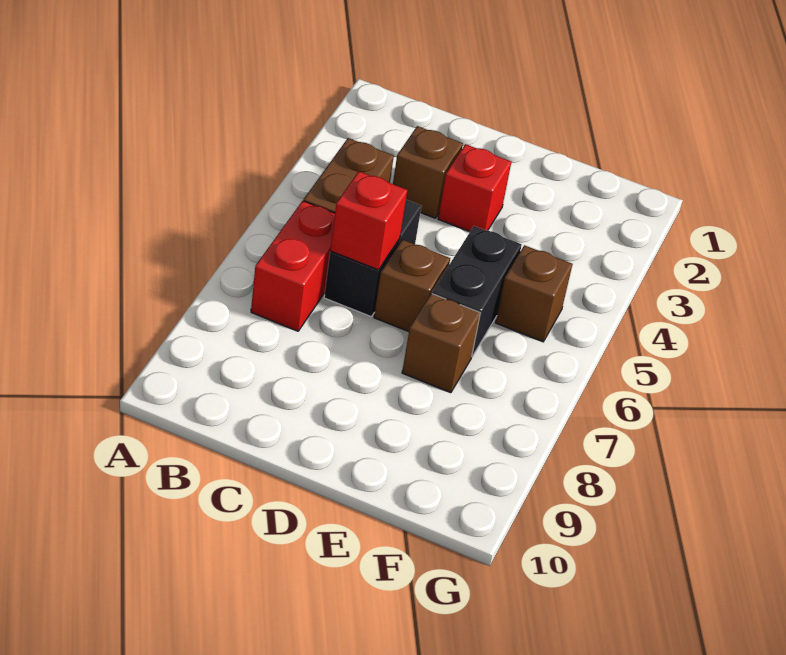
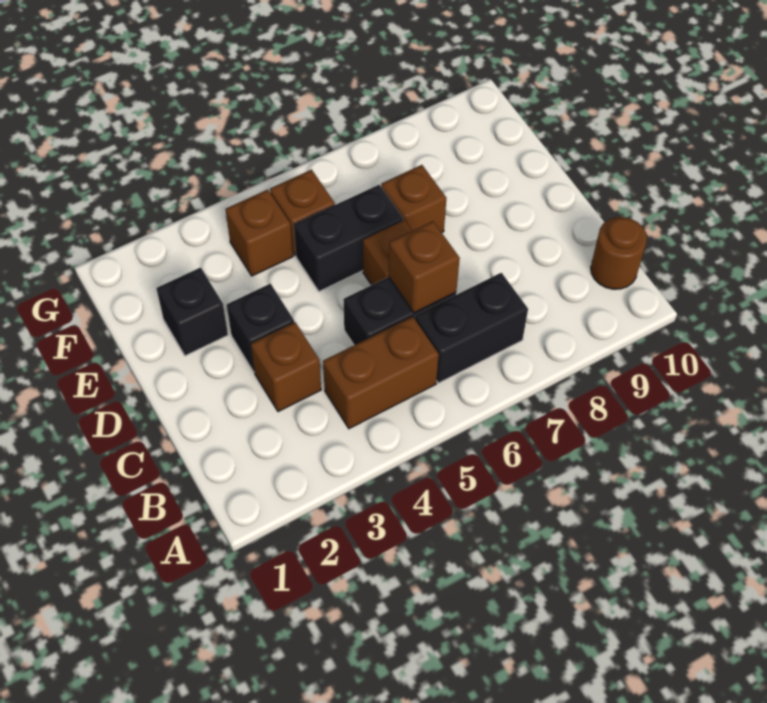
red 1x2 brick [251,201,335,331] -> black 1x2 brick [415,273,528,383]
none -> brown 1x1 round brick [591,217,647,289]
red 1x1 brick [330,171,407,270] -> brown 1x1 brick [389,221,460,313]
red 1x1 brick [438,144,511,232] -> black 1x1 brick [227,284,294,372]
none -> black 1x1 brick [156,268,228,356]
none -> brown 1x1 brick [226,190,293,276]

